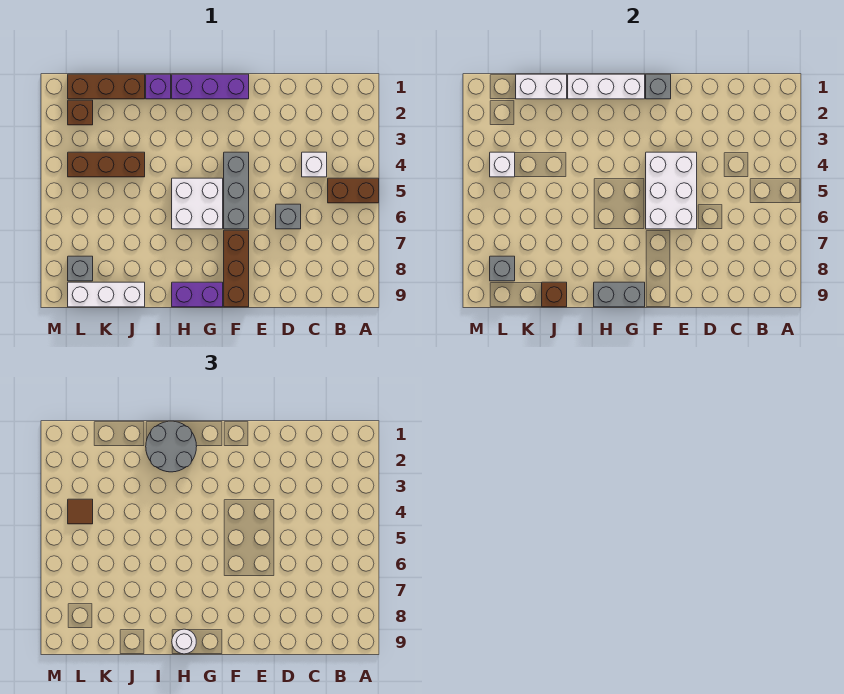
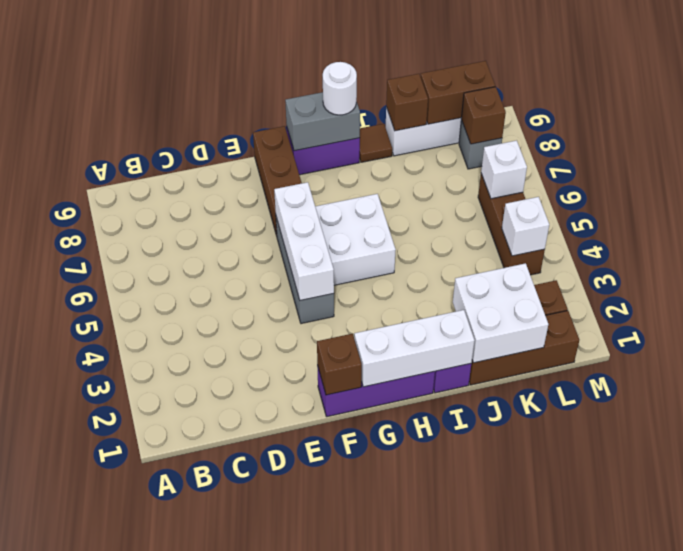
brown 1x2 brick [328,178,379,203] -> brown 1x2 brick moved to [421,61,495,124]
white 1x1 brick [302,152,327,177] -> white 1x1 brick moved to [481,140,527,199]
grey 1x1 brick [276,204,301,229] -> none
white 2x3 brick [646,152,697,229] -> white 1x3 brick [274,182,334,300]
grey 1x1 brick [646,74,671,99] -> brown 1x1 brick [317,334,362,395]
grey 2x2 round brick [146,421,197,472] -> none
white 1x2 brick [516,74,567,99] -> white 2x2 brick [453,263,548,363]
brown 1x3 brick [68,152,145,177] -> brown 1x3 brick turned to [478,174,545,275]
brown 1x1 tile [68,499,93,524] -> brown 1x1 tile moved to [359,124,392,162]
grey 1x1 brick [490,256,515,281] -> brown 1x1 brick [461,87,506,144]

